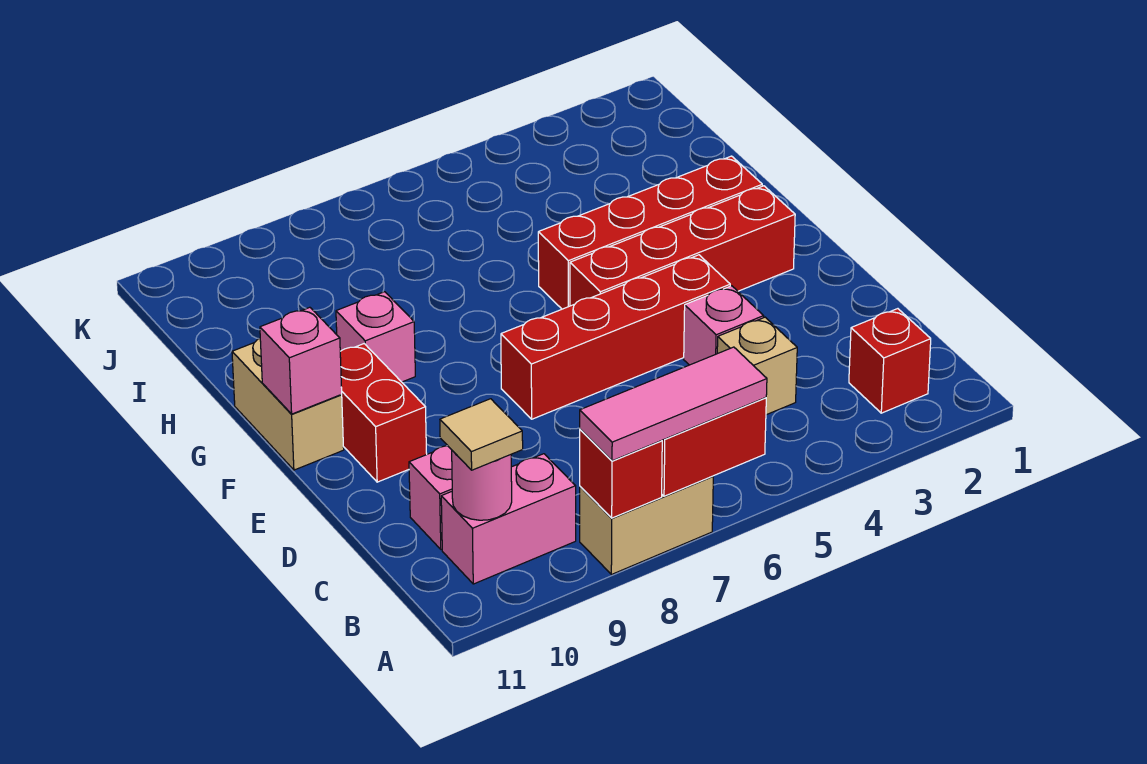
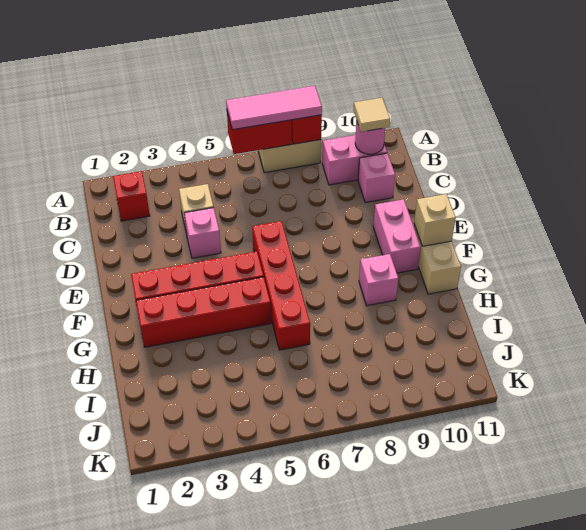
red 1x4 brick [501,255,730,419] -> red 1x4 brick turned to [252,221,310,350]
red 1x2 brick [340,344,427,482] -> pink 1x2 brick [373,199,421,273]
pink 1x1 brick [260,307,342,414] -> tan 1x1 brick [414,194,456,246]

